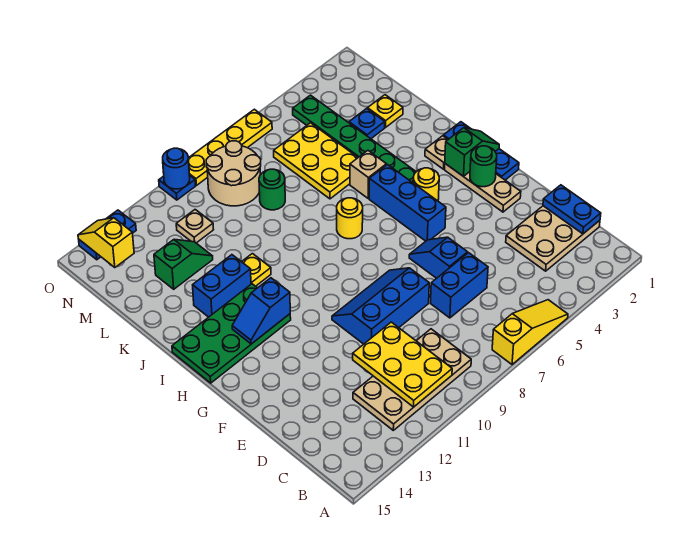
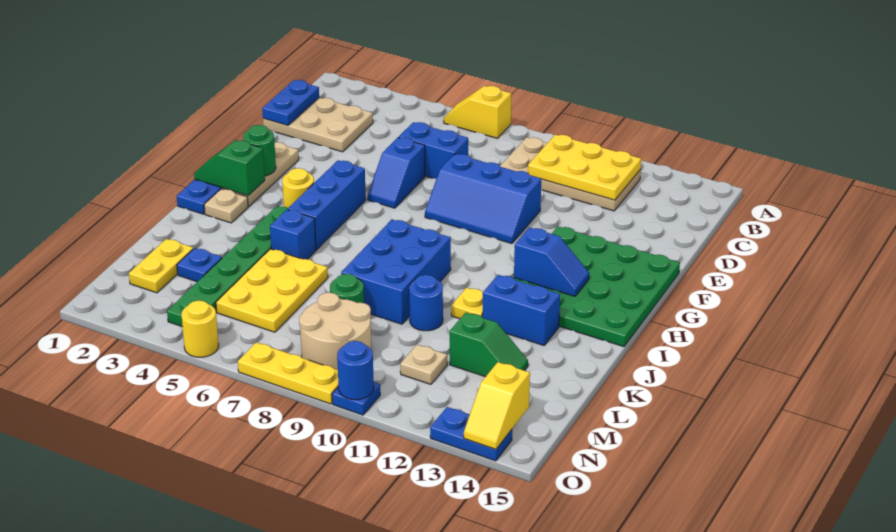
yellow 1x3 slope [492,300,568,364] -> yellow 1x2 slope [444,86,511,138]
yellow 2x3 plate [353,322,452,407] -> yellow 2x3 plate turned to [528,135,641,200]
green 2x4 plate [172,284,291,383] -> green 4x4 plate [514,227,680,347]
yellow 1x1 round brick [337,198,363,239] -> yellow 1x1 round brick moved to [181,301,219,357]
none -> blue 2x3 brick [341,220,451,324]
tan 1x1 brick [350,151,386,198] -> blue 1x1 brick [270,210,316,259]
none -> blue 1x1 round brick [409,275,443,331]
yellow 1x1 plate [368,95,403,127] -> yellow 1x2 plate [129,239,193,293]
green 1x2 slope [154,239,213,289] -> green 1x2 slope turned to [450,313,528,377]
yellow 1x4 plate [188,109,272,185] -> yellow 1x3 plate [238,342,338,404]

